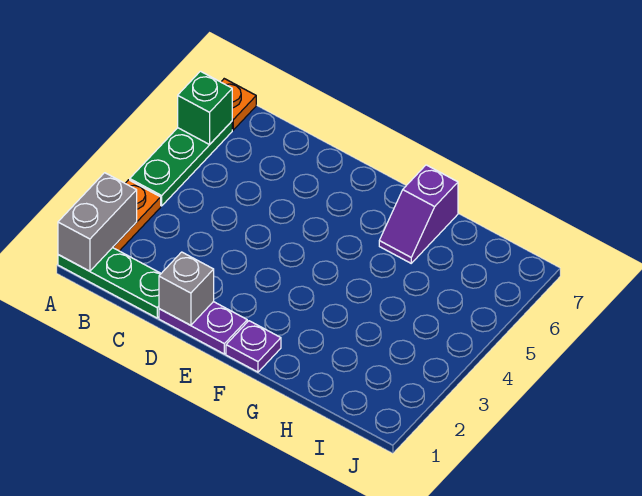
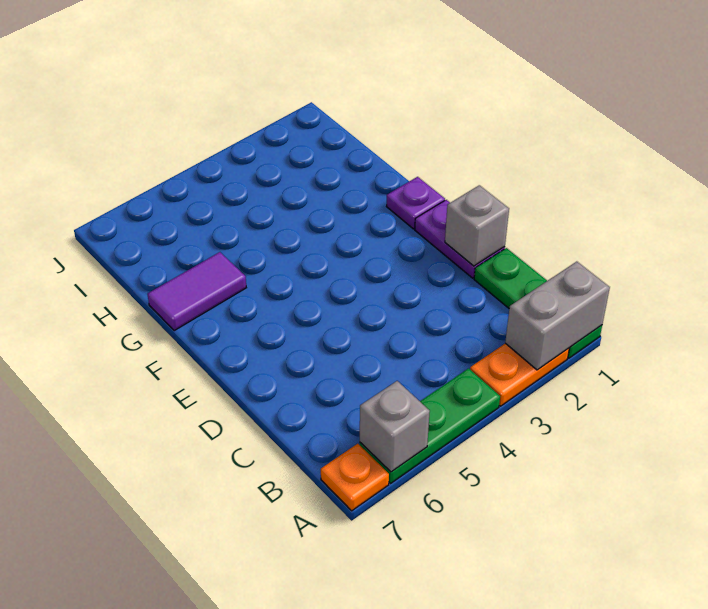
green 1x1 brick [178,71,232,144] -> grey 1x1 brick [360,381,430,472]
purple 1x2 slope [379,165,458,263] -> purple 1x2 tile [147,252,246,331]

